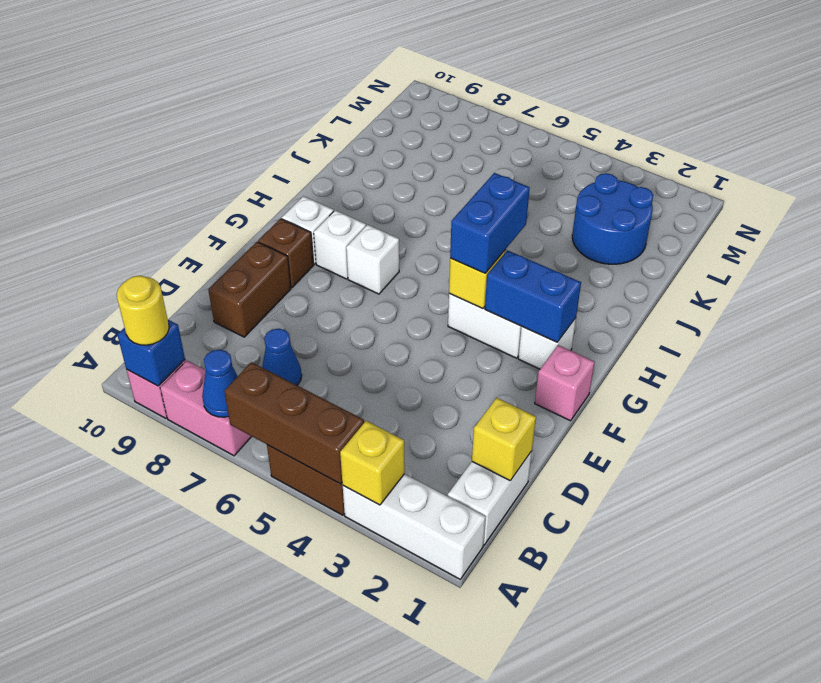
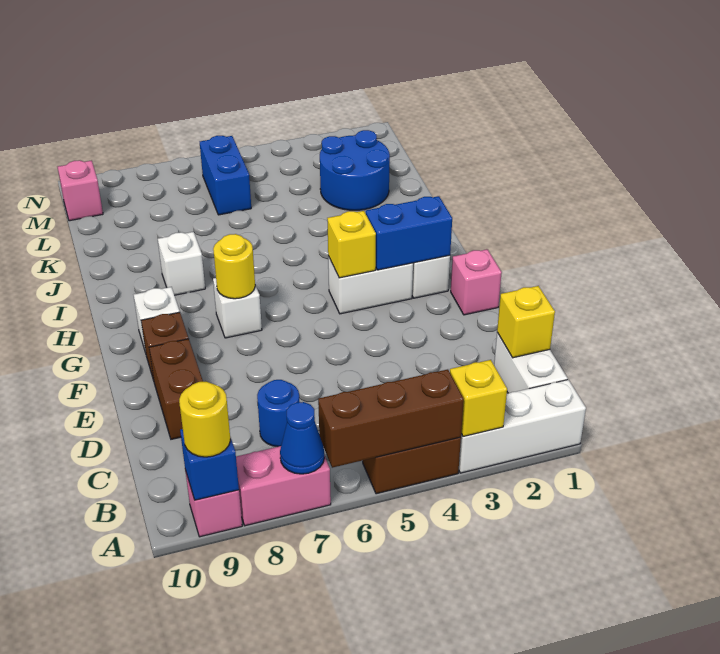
blue 1x1 cone [262,329,302,385] -> blue 1x1 round brick [257,380,299,447]
blue 1x2 brick [450,173,530,273] -> blue 1x2 brick moved to [200,136,251,215]
none -> yellow 1x1 round brick [213,234,255,299]
white 1x1 brick [314,210,366,279] -> white 1x1 brick moved to [158,232,205,295]
none -> pink 1x1 brick [58,160,103,221]

